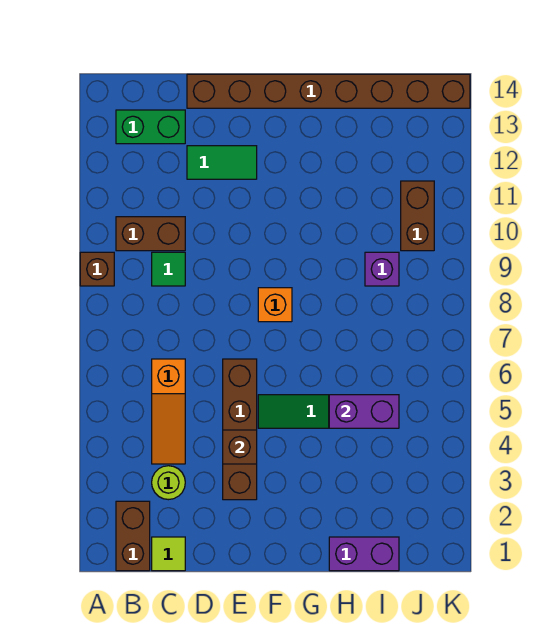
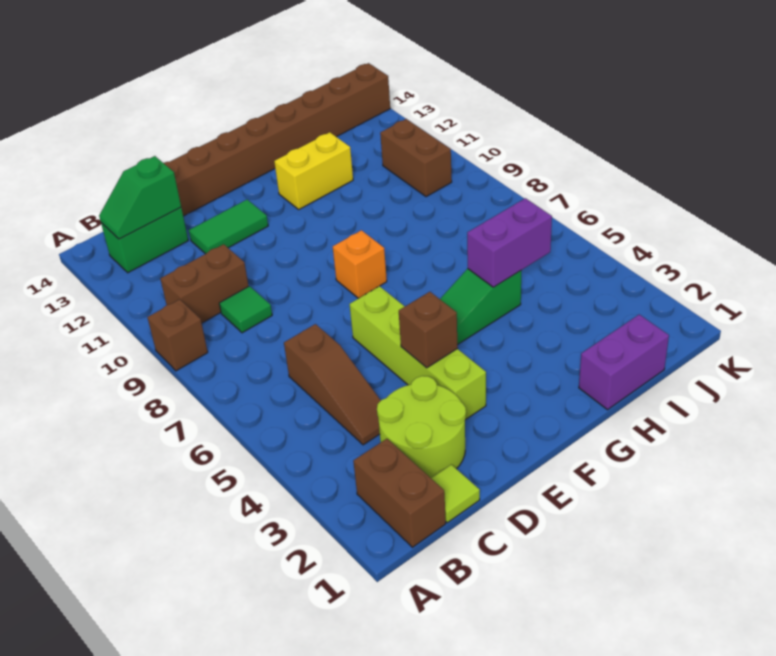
none -> green 1x2 slope [99,156,181,239]
lime 1x1 round brick [152,466,185,500] -> lime 2x2 round brick [377,376,466,478]
orange 1x3 slope [152,359,185,464] -> brown 1x3 slope [284,324,381,445]
brown 1x4 brick [223,359,257,500] -> lime 1x4 brick [349,286,486,419]
none -> yellow 1x2 brick [274,132,353,209]
purple 1x1 brick [365,252,399,286] -> none

